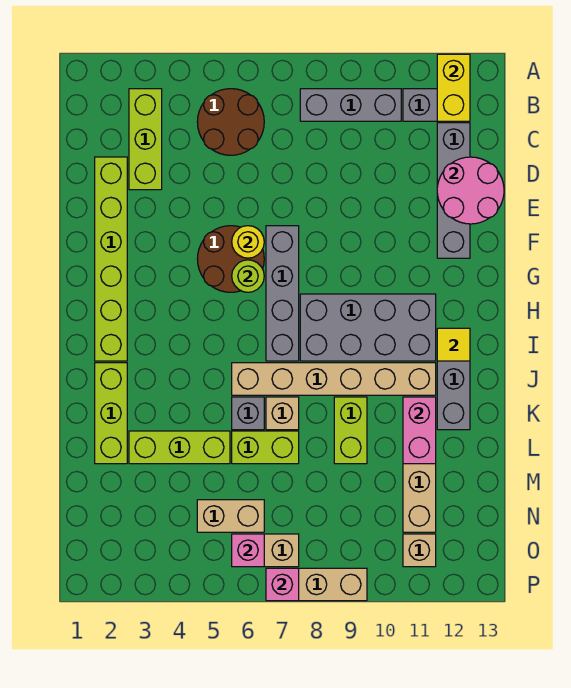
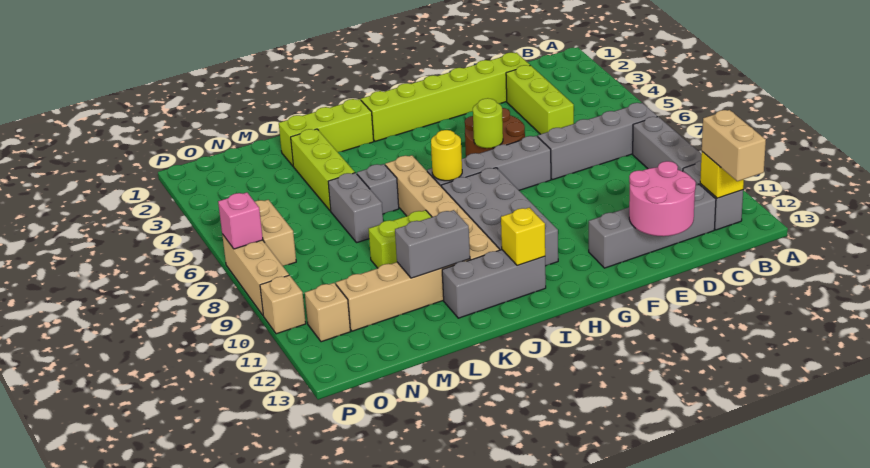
yellow 1x2 brick [437,54,470,121] -> yellow 1x1 brick [700,152,744,198]
lime 1x3 brick [129,89,162,190] -> lime 1x3 brick turned to [506,65,574,134]
brown 2x2 round brick [197,89,264,155] -> none
none -> grey 1x4 brick [537,103,657,180]
yellow 1x1 round brick [232,226,264,258] -> yellow 1x1 round brick moved to [431,130,462,181]
yellow 1x1 tile [437,328,470,361] -> yellow 1x1 brick [501,208,545,266]
tan 1x1 brick [266,397,299,430] -> tan 1x1 brick moved to [260,275,306,334]
pink 1x2 brick [403,397,436,464] -> grey 1x2 brick [395,210,470,278]
lime 1x2 brick [232,431,299,464] -> grey 1x2 brick [328,173,383,243]
tan 1x2 brick [197,500,264,532] -> tan 1x2 brick moved to [702,110,766,181]
pink 1x1 brick [232,534,264,567] -> none

